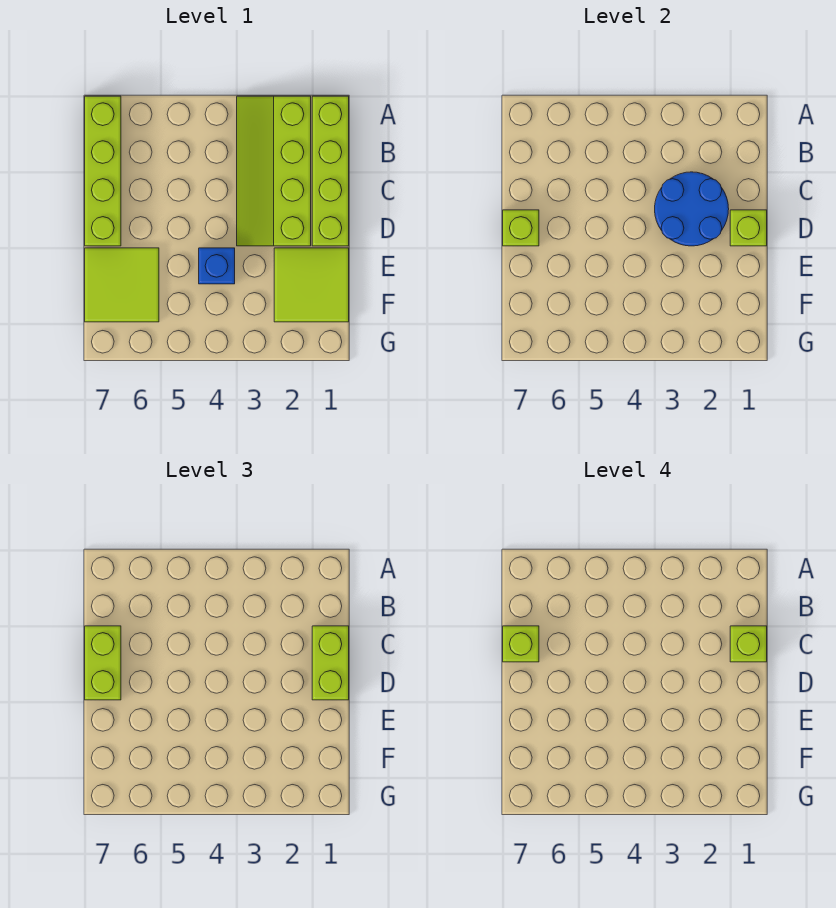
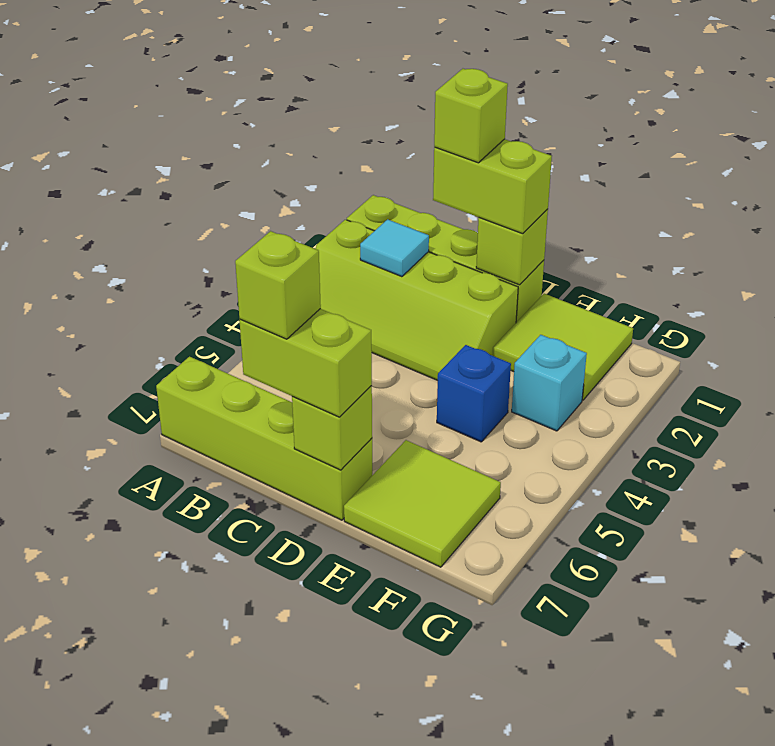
none -> cyan 1x1 tile [360,219,429,277]
blue 2x2 round brick [655,172,729,246] -> none
none -> cyan 1x1 brick [512,335,587,431]

